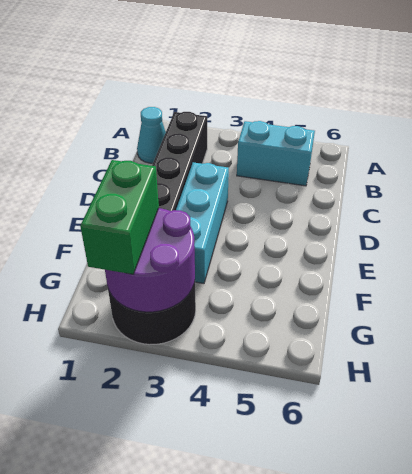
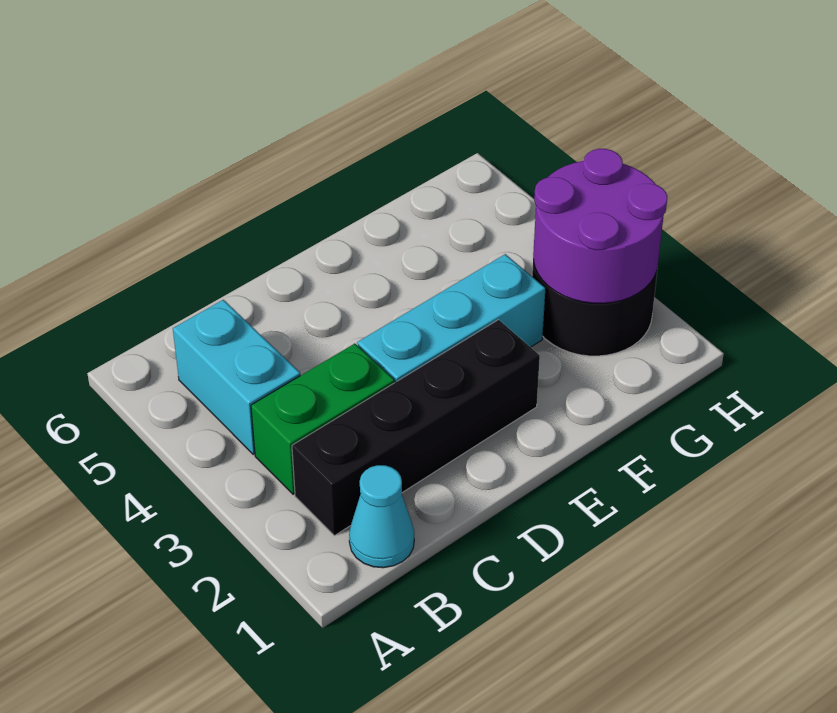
green 1x2 brick [80,160,159,274] -> green 1x2 brick moved to [251,344,395,494]

